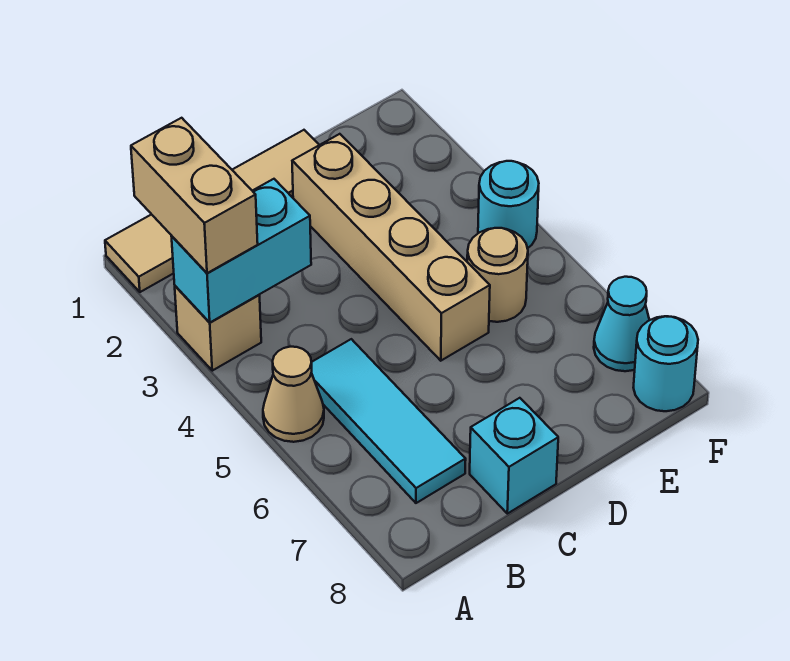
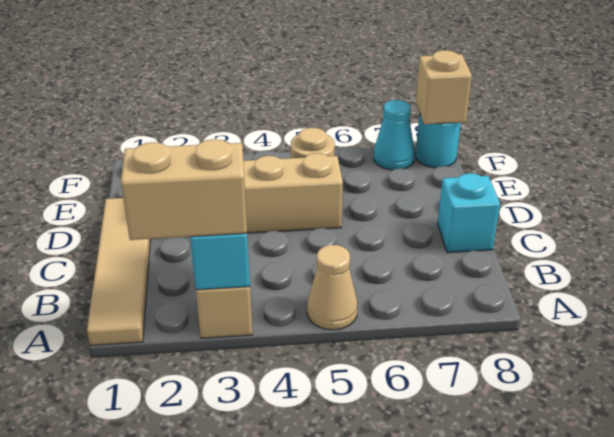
cyan 1x3 tile [311,339,466,503] -> none
cyan 1x1 round brick [478,161,539,248] -> none
none -> tan 1x1 brick [416,50,472,124]

